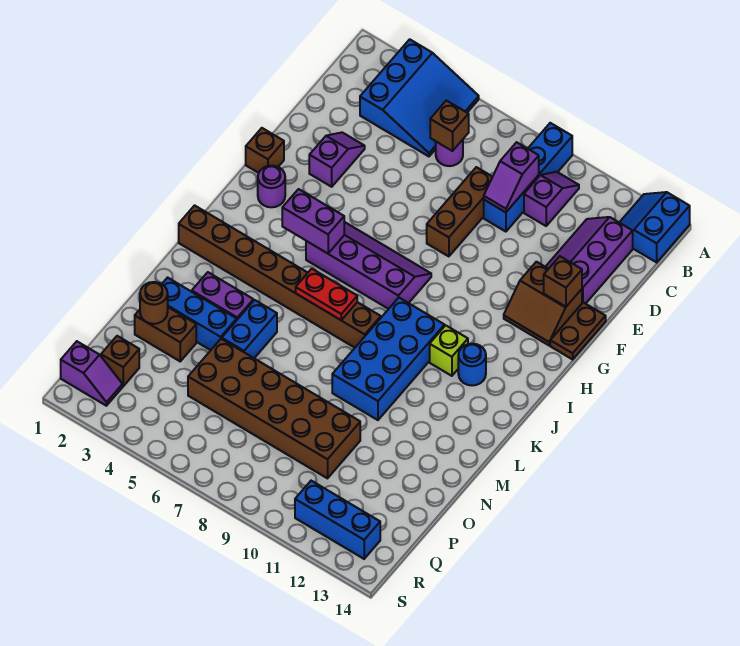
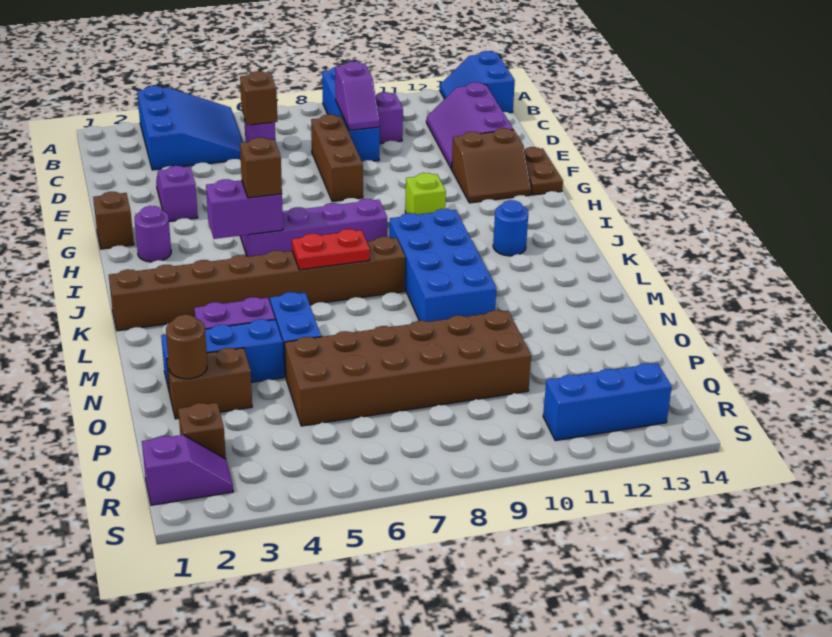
brown 1x1 brick [544,256,582,307] -> brown 1x1 brick moved to [240,137,282,198]
lime 1x1 brick [430,325,468,376] -> lime 1x1 brick moved to [405,173,446,215]

